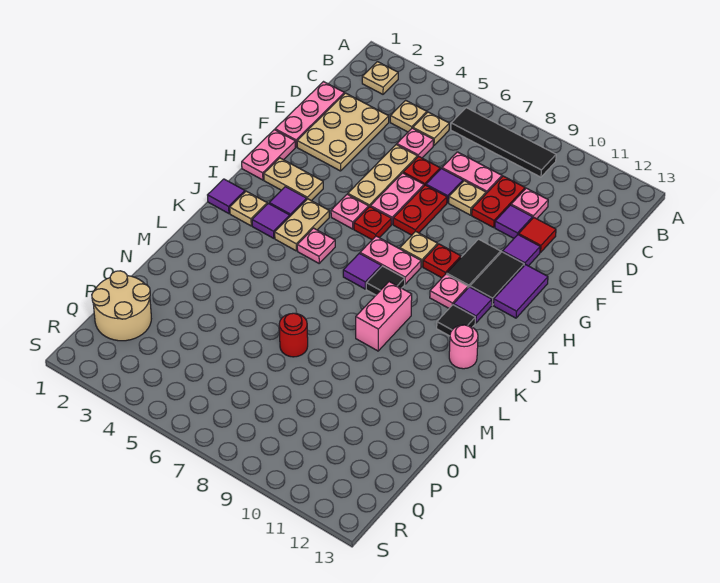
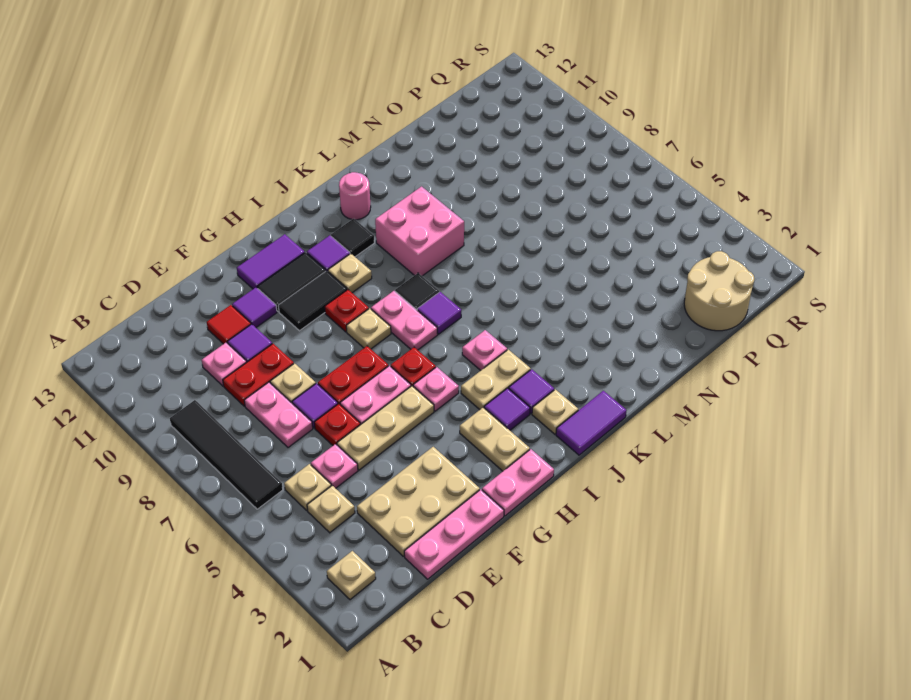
pink 1x1 plate [430,274,468,308] -> tan 1x1 plate [328,254,372,293]
purple 1x1 tile [208,179,245,214] -> purple 1x2 tile [556,391,627,455]
pink 1x2 brick [356,282,412,351] -> pink 2x2 brick [375,187,464,276]
red 1x1 round brick [279,313,308,357] -> none

